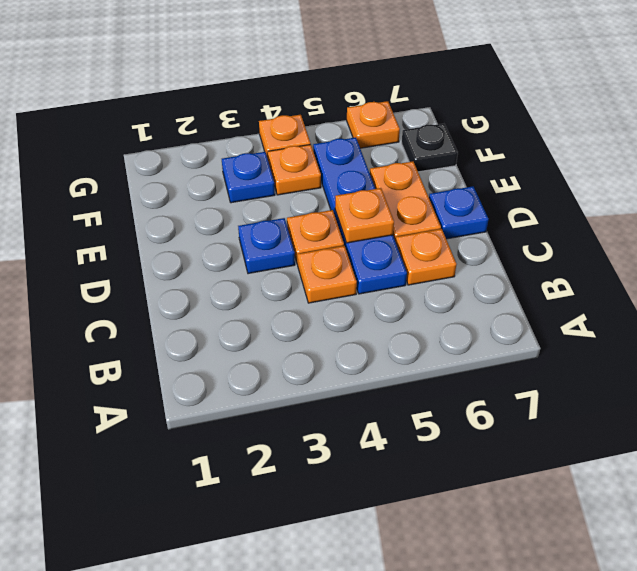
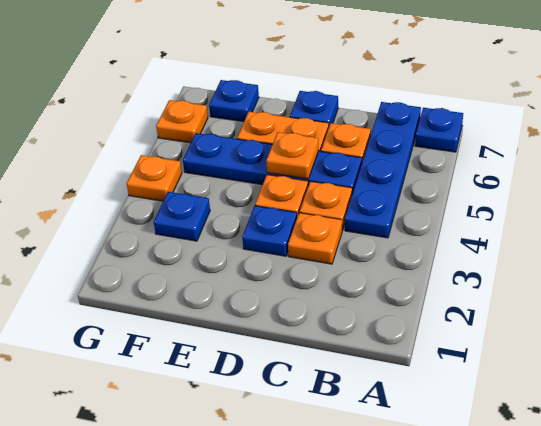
none -> blue 1x1 plate [415,108,463,152]
none -> blue 1x4 plate [345,102,421,238]
orange 1x1 plate [268,145,321,195] -> orange 1x1 plate moved to [288,213,342,264]
black 1x1 plate [402,124,458,172] -> blue 1x1 plate [209,80,259,122]

